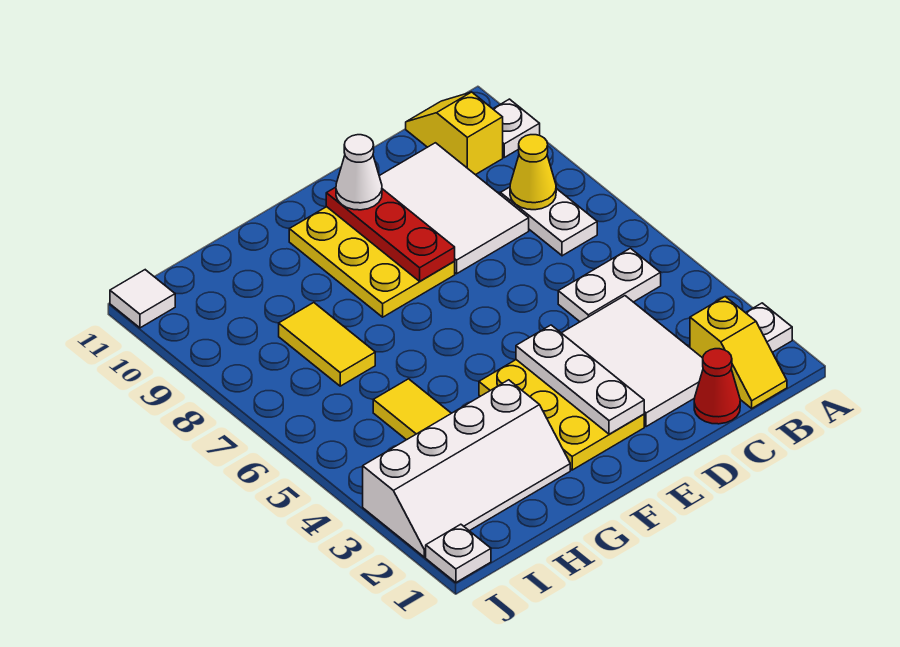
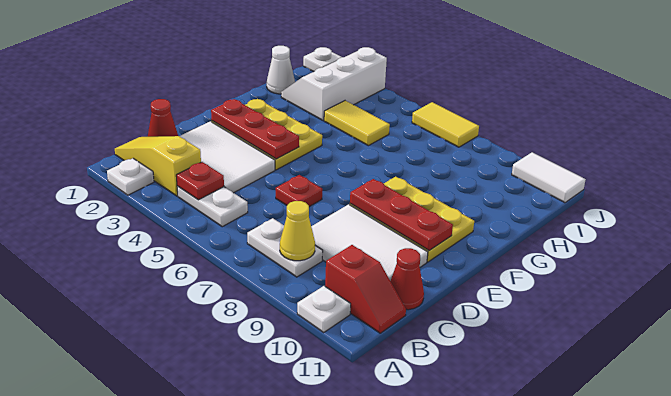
yellow 1x2 slope [690,297,787,408] -> yellow 1x3 slope [115,136,201,196]
none -> red 1x1 plate [176,162,224,200]
white 1x2 plate [558,248,661,322] -> white 1x2 plate turned to [177,186,248,227]
yellow 1x2 slope [406,92,503,175] -> red 1x2 slope [325,245,406,333]
none -> red 1x1 cone [391,248,424,310]
none -> red 1x1 plate [276,175,322,207]
white 1x3 plate [516,325,644,434] -> red 1x3 plate [211,99,299,159]
white 1x1 cone [336,135,382,210] -> white 1x1 cone moved to [267,46,295,94]
white 2x4 slope [363,380,570,557] -> white 2x3 slope [281,47,387,120]
yellow 1x2 tile [279,303,375,386] -> yellow 1x2 tile moved to [412,102,479,147]
white 1x1 tile [110,270,175,328] -> white 1x2 tile [512,152,586,203]

